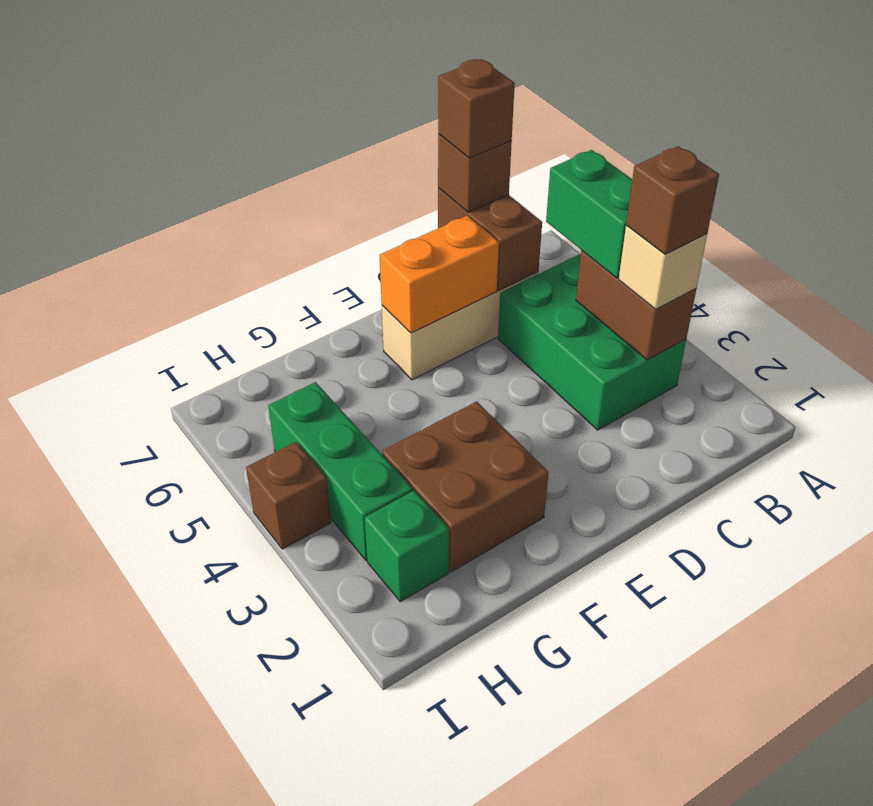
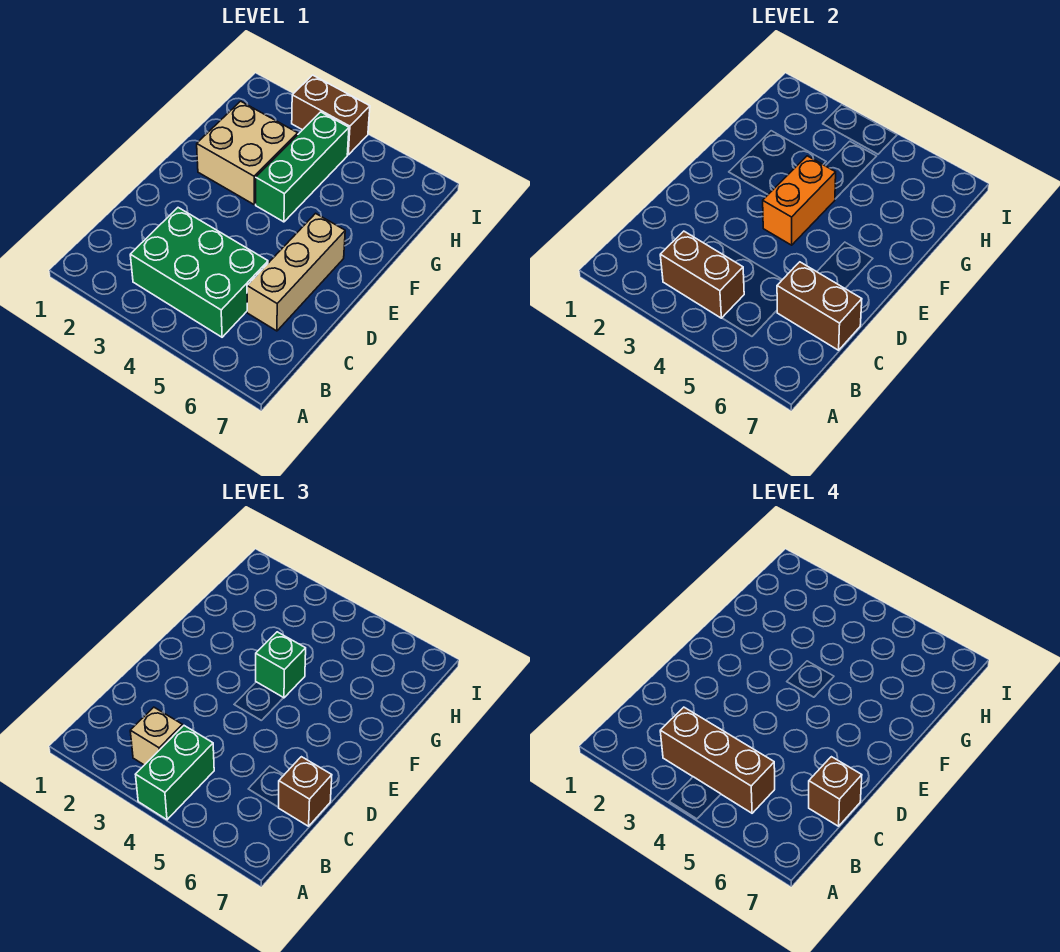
brown 1x1 brick [626,146,719,254] -> brown 1x3 brick [660,707,775,813]
green 1x2 brick [546,150,632,278] -> green 1x2 brick turned to [135,726,214,820]
orange 1x2 brick [380,215,499,333] -> orange 1x2 brick moved to [763,156,836,245]
brown 2x2 brick [382,401,549,572] -> tan 2x2 brick [197,101,298,205]
green 1x1 brick [365,491,449,602] -> green 1x1 brick moved to [256,632,306,698]
green 1x3 brick [268,382,413,560] -> green 1x3 brick turned to [256,112,349,222]
brown 1x1 brick [246,442,331,549] -> brown 1x2 brick [292,75,370,155]

